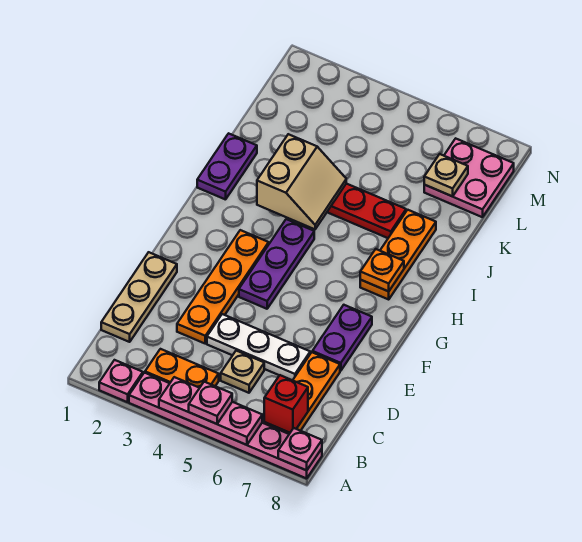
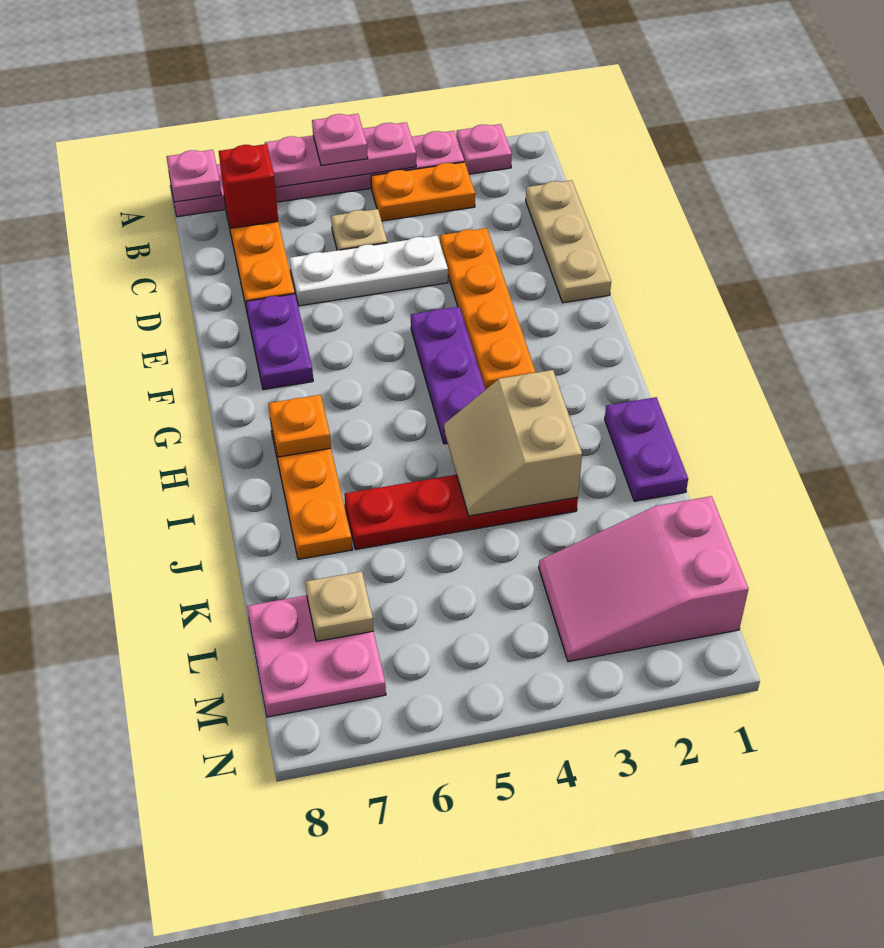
none -> pink 2x3 slope [539,496,748,662]

